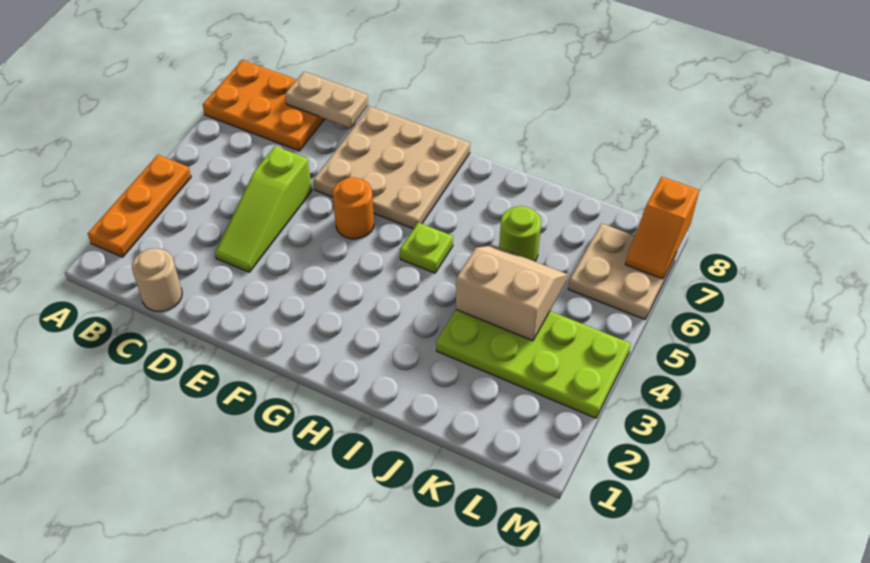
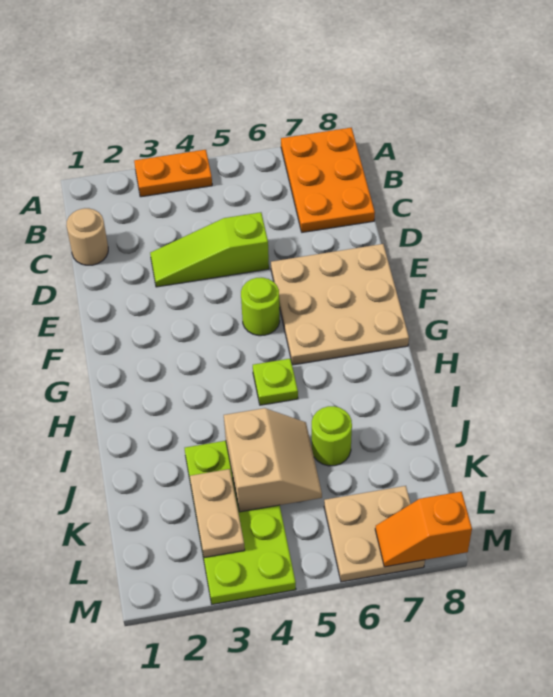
orange 1x3 plate [88,155,191,257] -> orange 1x2 plate [134,150,212,197]
tan 1x2 plate [285,72,368,128] -> tan 1x2 plate moved to [190,469,245,558]
orange 1x1 round brick [333,177,374,239] -> lime 1x1 round brick [241,278,280,336]

